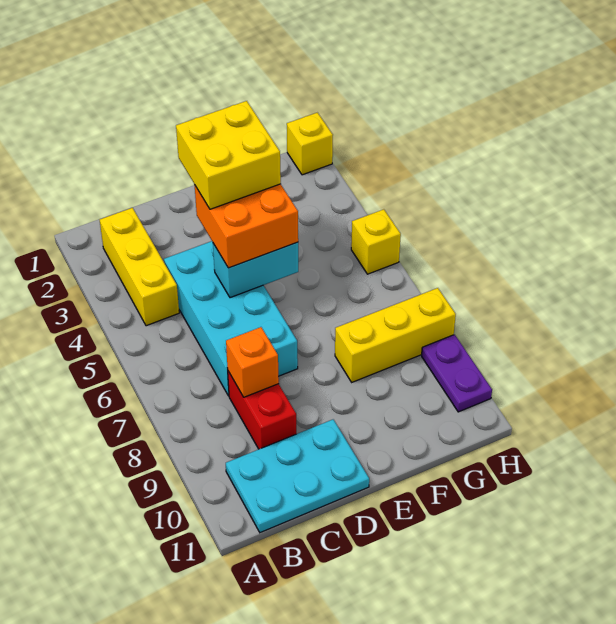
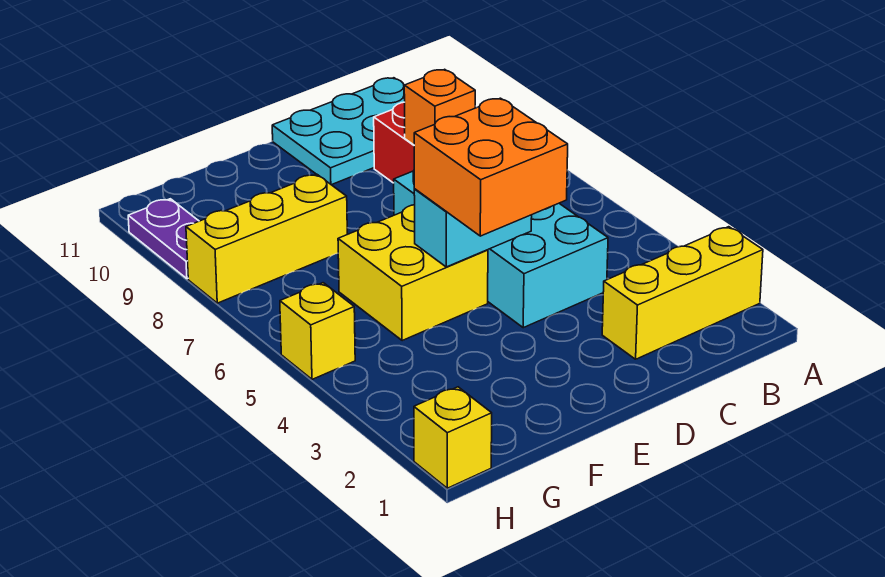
yellow 1x3 brick [100,208,179,326] -> yellow 1x3 brick turned to [602,227,763,359]
yellow 2x2 brick [176,101,281,209] -> yellow 2x2 brick moved to [338,205,488,341]

